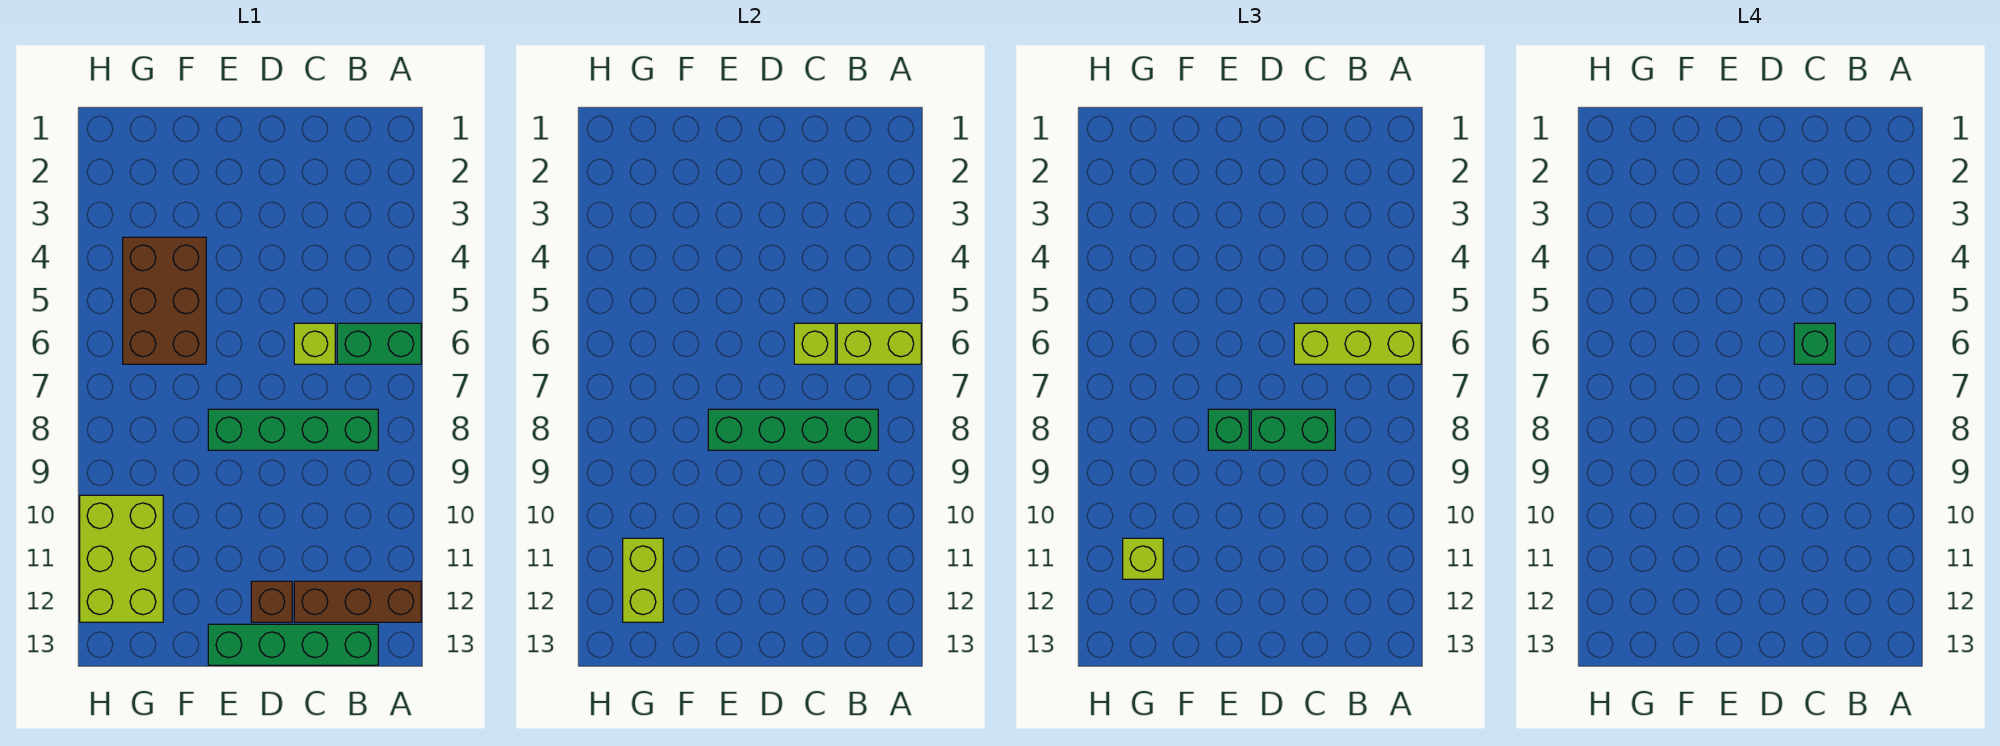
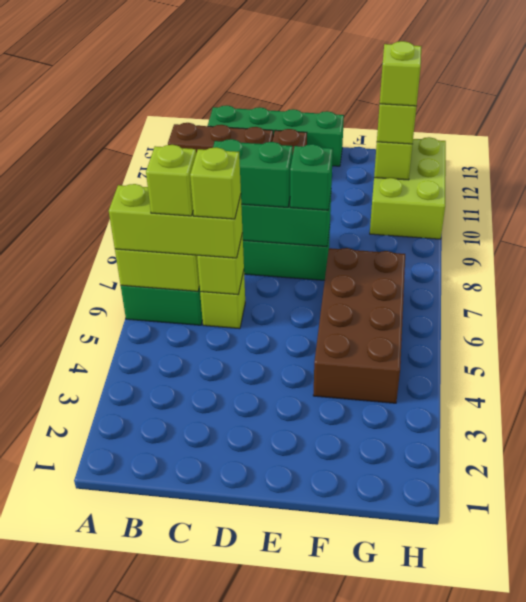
none -> lime 1x1 brick [146,145,196,216]
green 1x1 brick [1794,323,1835,364] -> lime 1x1 brick [190,147,241,219]
brown 2x3 brick [123,237,206,364] -> brown 2x4 brick [313,248,405,403]
none -> lime 1x1 brick [380,41,421,106]

